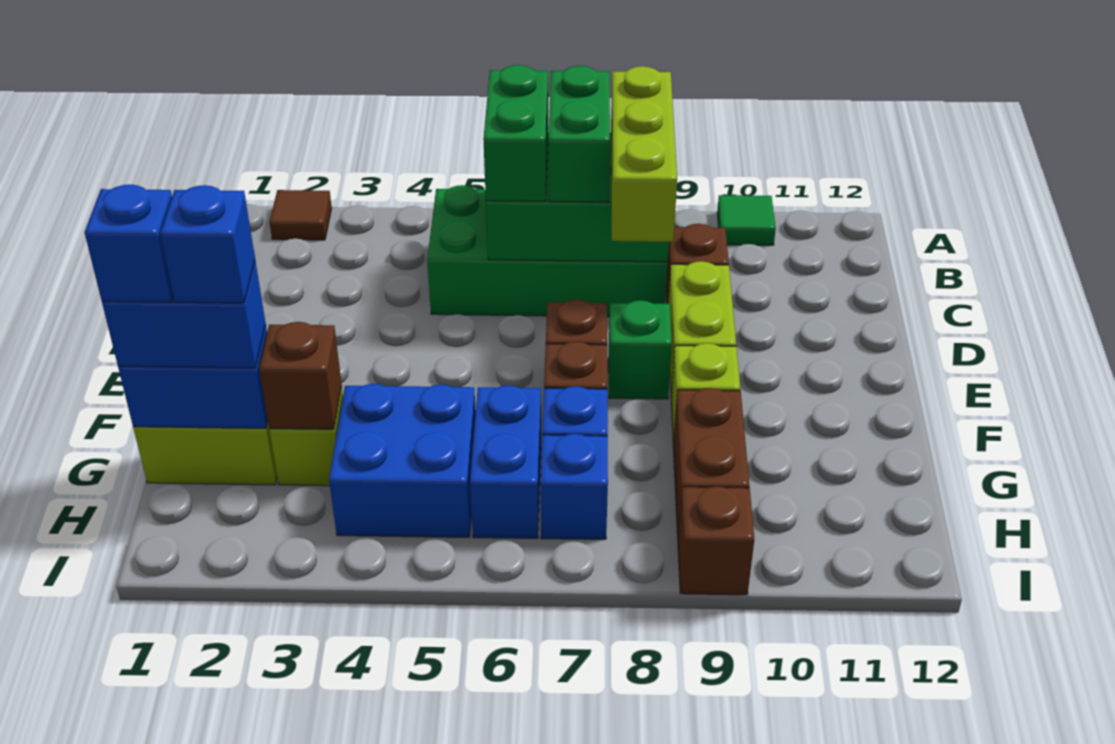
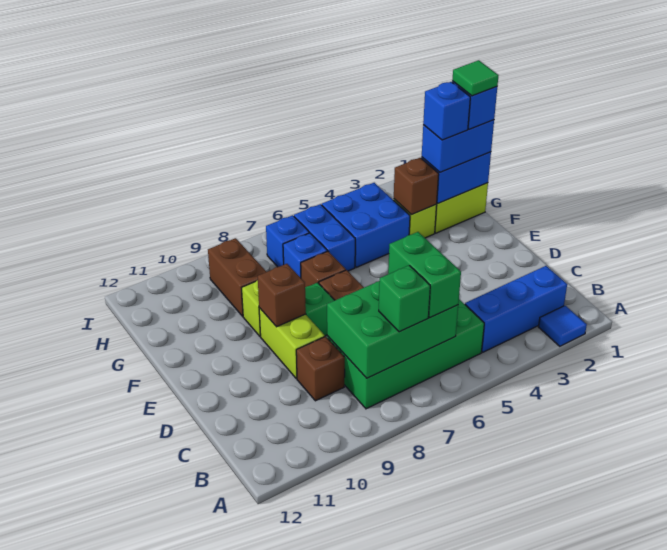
brown 1x1 tile [269,190,332,240] -> blue 1x1 tile [539,306,587,346]
green 1x1 tile [717,195,776,245] -> green 1x1 tile moved to [452,60,499,96]
none -> blue 1x3 brick [465,266,567,352]
green 1x2 brick [548,66,610,202] -> green 1x1 brick [379,265,430,332]
lime 1x3 brick [611,66,677,242] -> none
brown 1x1 brick [678,486,754,595] -> brown 1x1 brick moved to [258,264,306,327]

